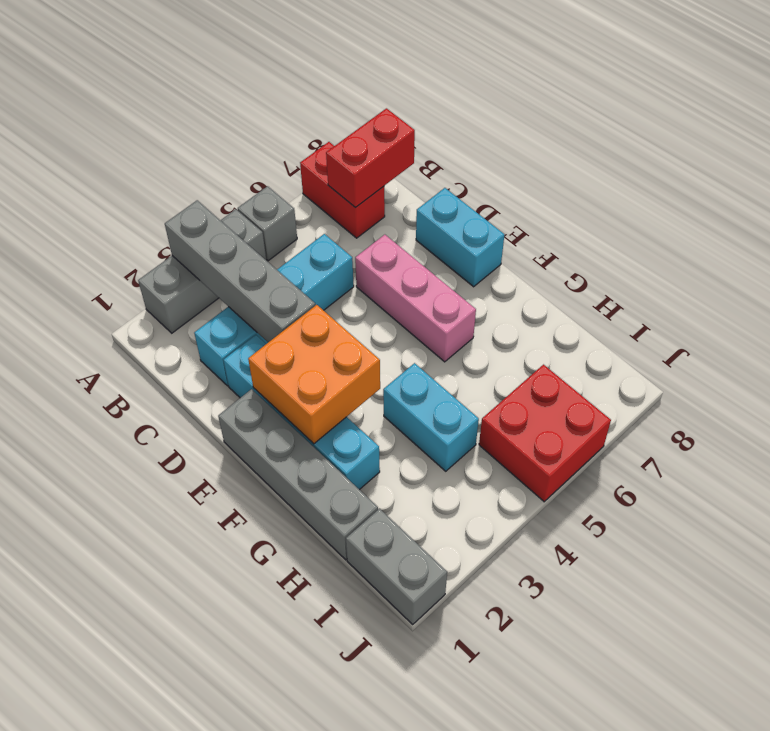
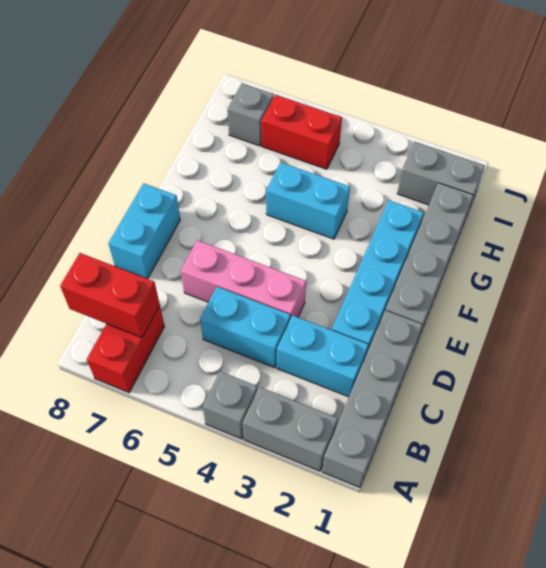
grey 1x4 brick [165,200,315,342] -> grey 1x4 brick moved to [322,311,423,488]
grey 1x1 brick [238,186,297,261] -> grey 1x1 brick moved to [227,83,274,146]
pink 1x3 brick [355,235,476,362] -> pink 1x3 brick turned to [181,240,306,319]
orange 2x2 brick [248,305,380,444] -> none
cyan 1x2 brick [383,363,479,471] -> cyan 1x2 brick turned to [266,162,350,239]
grey 1x2 brick [346,509,447,624] -> grey 1x2 brick turned to [397,142,485,214]
red 2x2 brick [479,365,611,502] -> red 1x2 brick [261,95,342,169]

